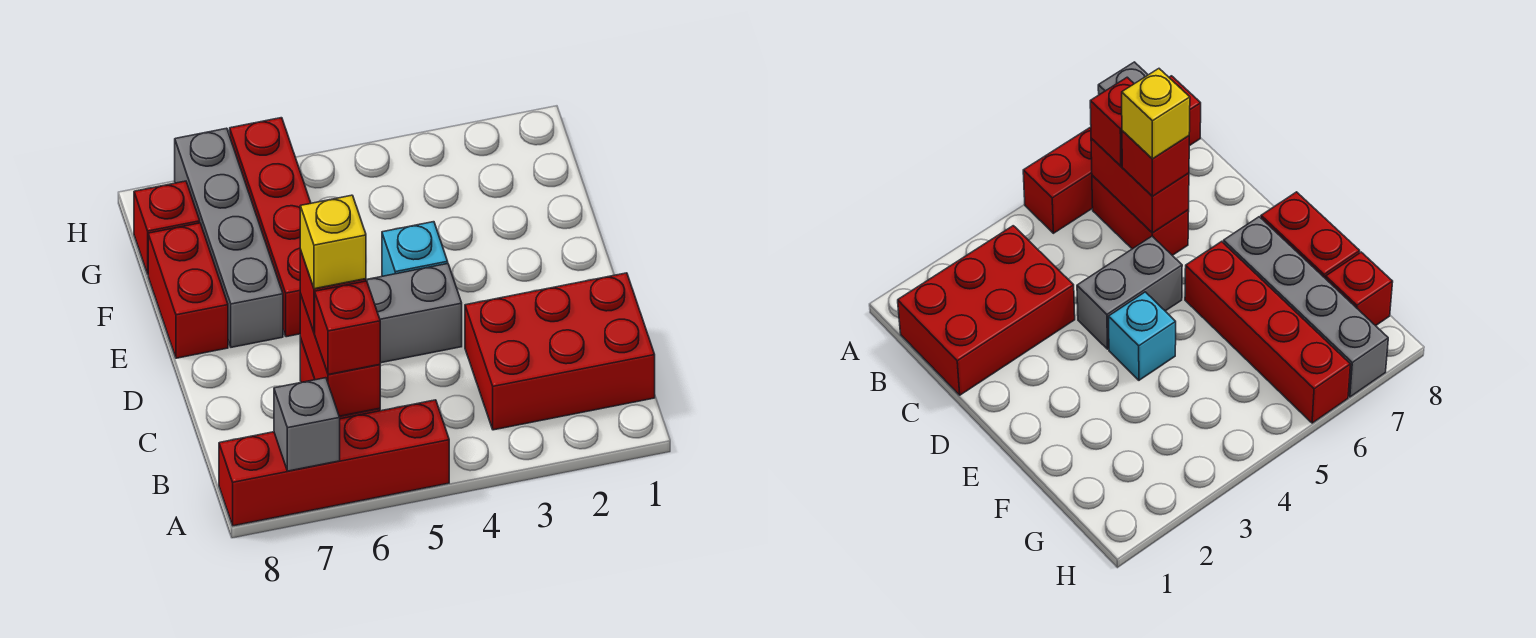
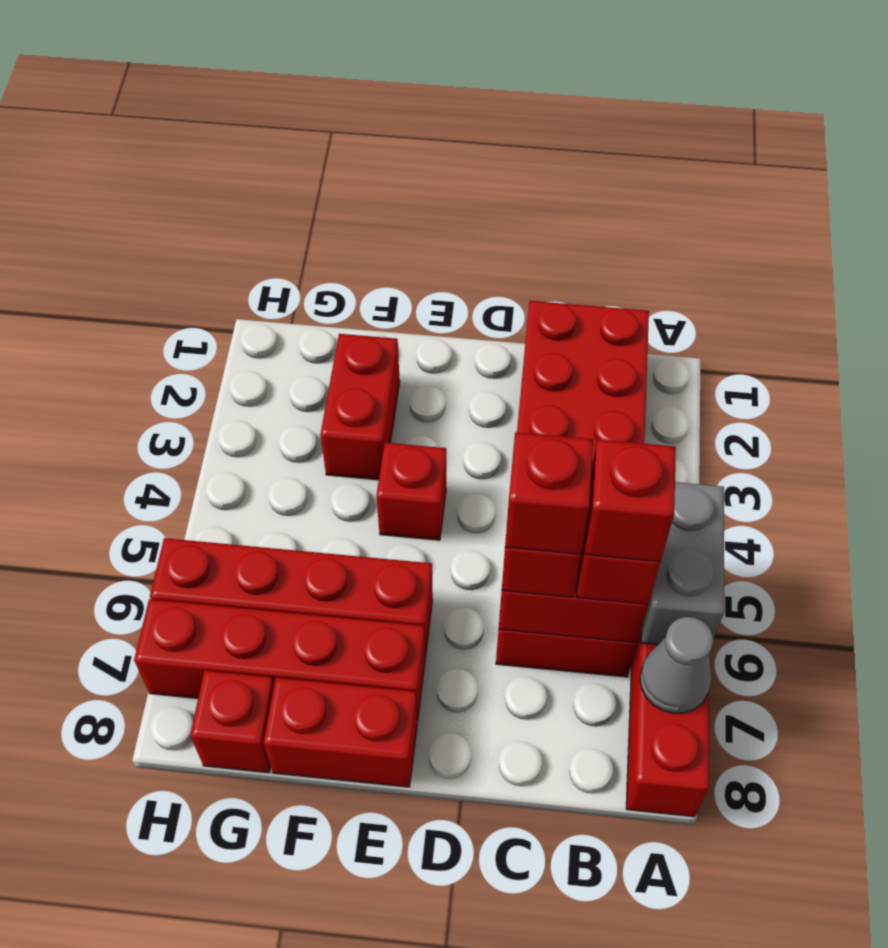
grey 1x1 brick [274,378,340,471] -> grey 1x1 cone [640,617,713,713]
none -> red 1x1 brick [585,440,676,562]
yellow 1x1 brick [300,195,366,289] -> red 1x1 brick [505,432,593,554]
grey 1x2 brick [366,264,462,363] -> grey 1x2 brick moved to [641,482,724,645]
cyan 1x1 brick [382,222,448,276] -> red 1x1 brick [376,443,446,540]
grey 1x4 brick [175,128,283,347] -> red 1x4 brick [134,599,425,720]
none -> red 1x2 brick [320,334,400,480]

